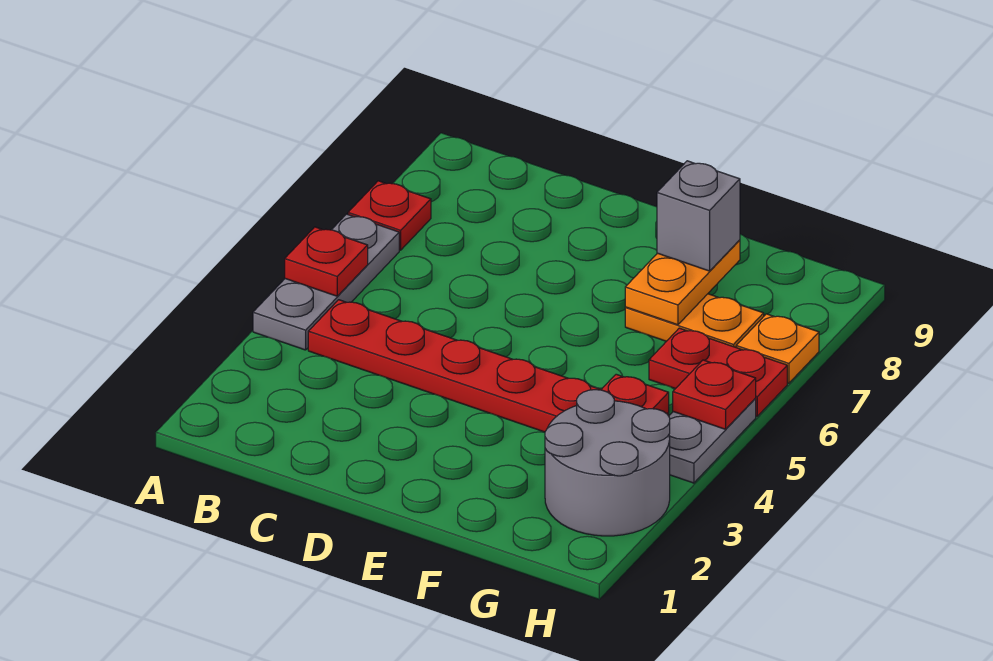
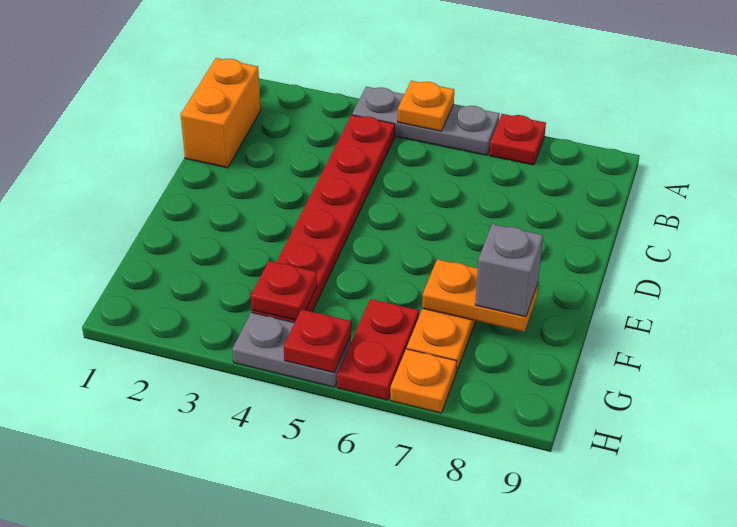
red 1x1 plate [285,227,368,296] -> orange 1x1 plate [398,81,454,131]
none -> orange 1x2 brick [180,58,261,168]
grey 2x2 round brick [545,390,670,536] -> none

